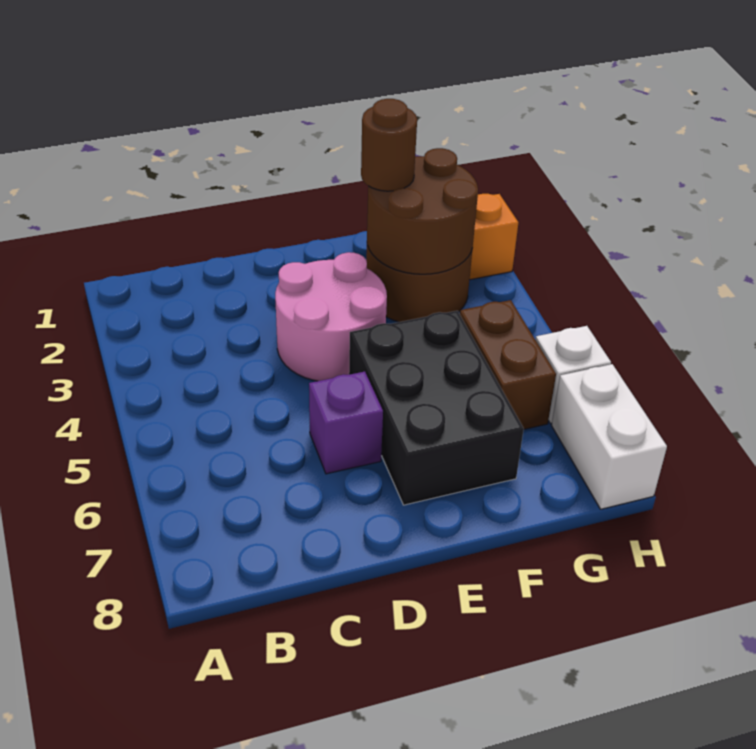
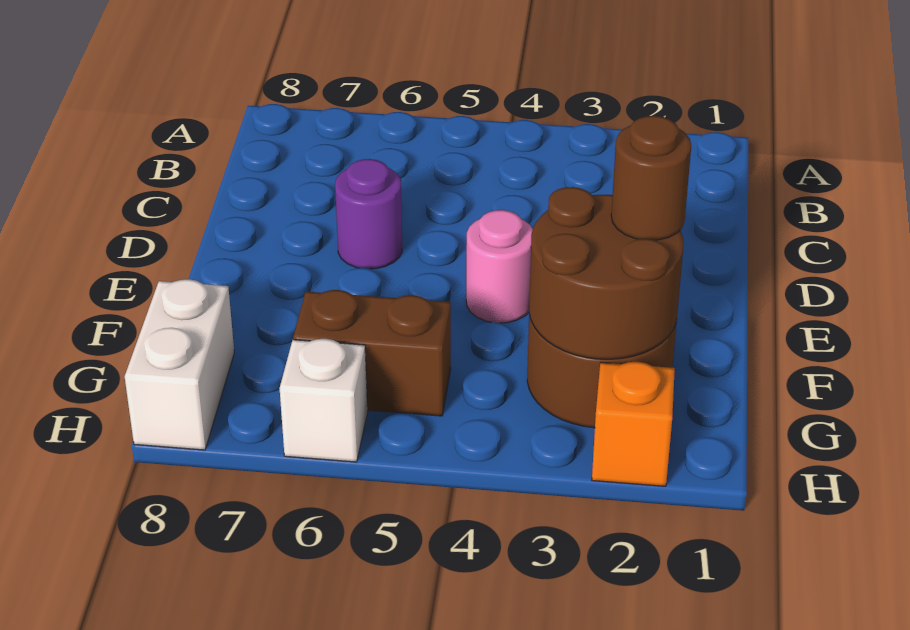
pink 2x2 round brick [275,252,387,381] -> pink 1x1 round brick [466,210,533,323]
purple 1x1 brick [309,372,383,474] -> purple 1x1 round brick [335,159,402,269]
black 2x3 brick [349,311,524,505] -> none
white 1x2 brick [551,364,667,509] -> white 1x2 brick turned to [125,279,234,450]

